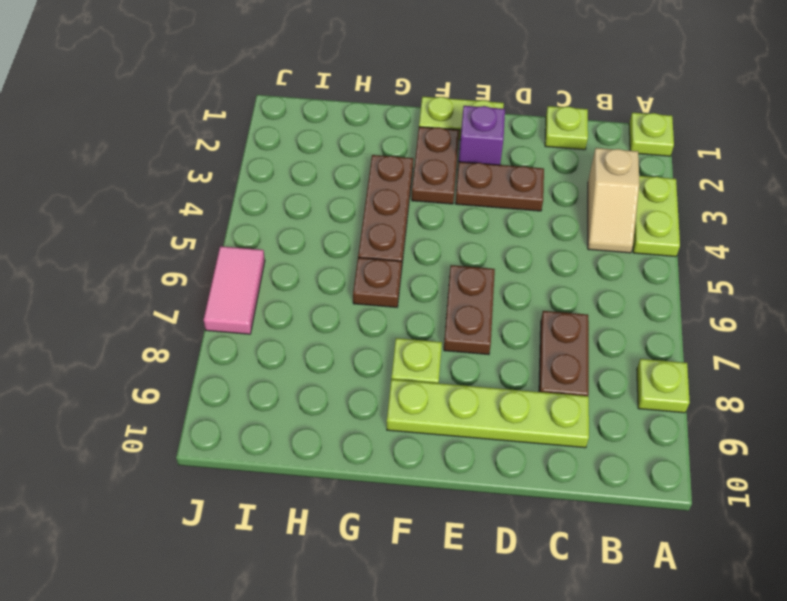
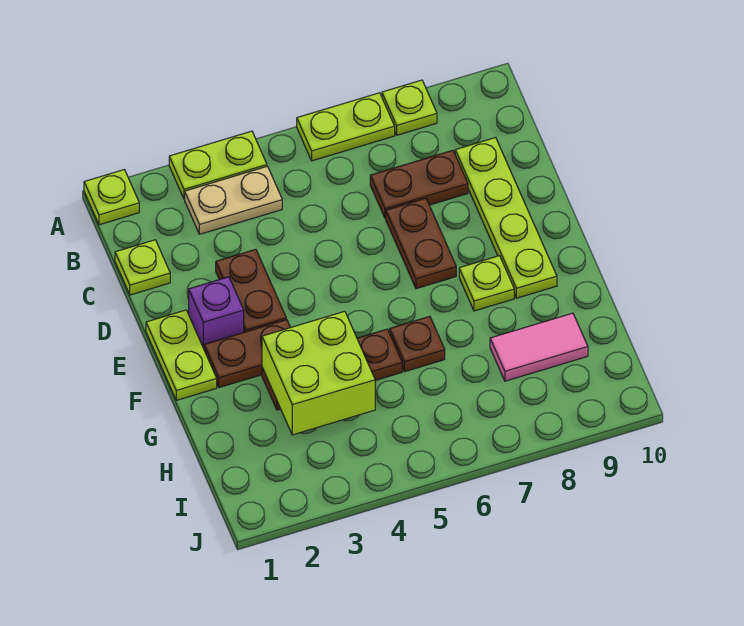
none -> lime 1x2 plate [297,93,395,161]
tan 1x2 slope [588,148,639,253] -> tan 1x2 plate [185,166,282,234]
brown 1x2 plate [444,265,495,355] -> brown 1x2 plate turned to [386,198,456,289]
none -> lime 2x2 brick [262,311,375,435]
pink 1x2 tile [204,246,265,334] -> pink 1x2 tile moved to [490,313,588,381]

